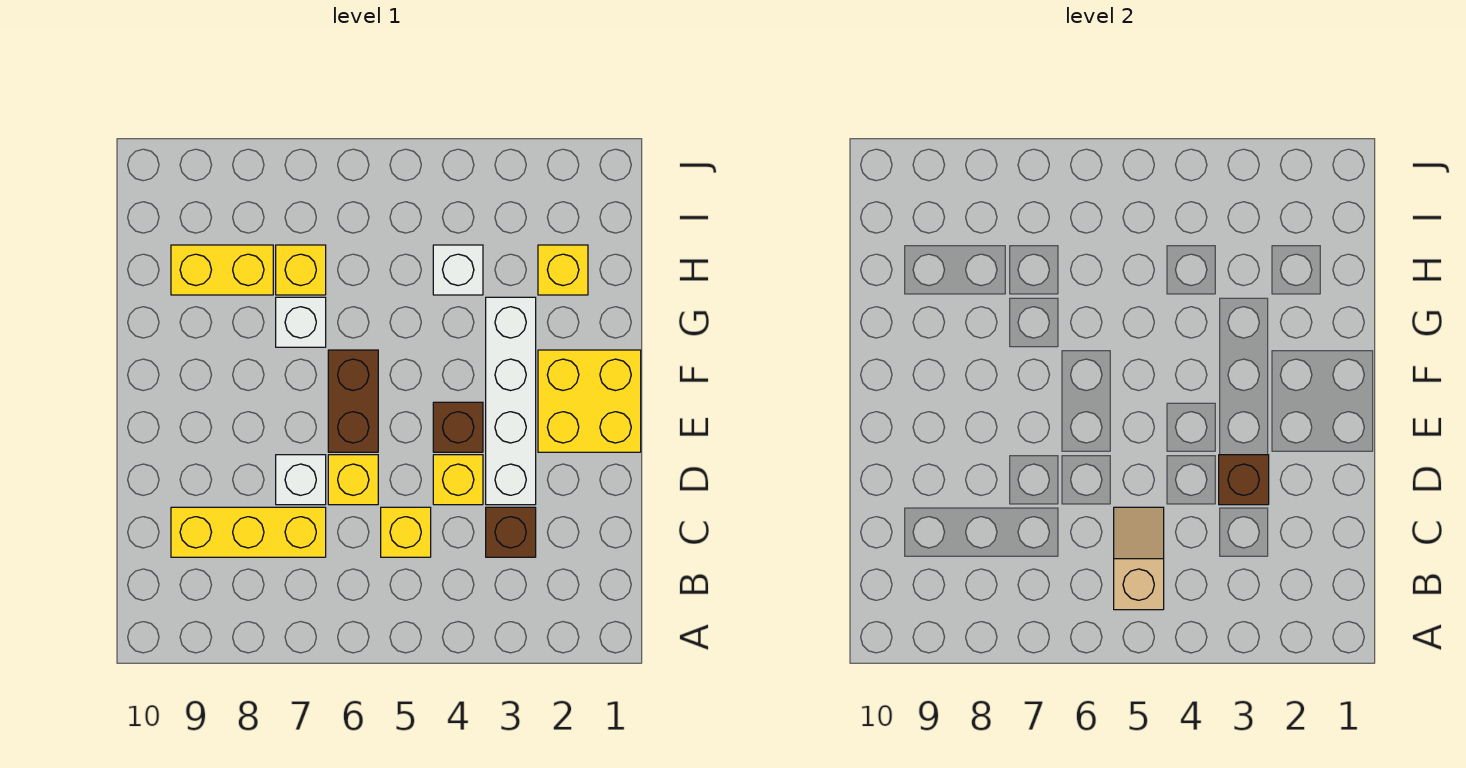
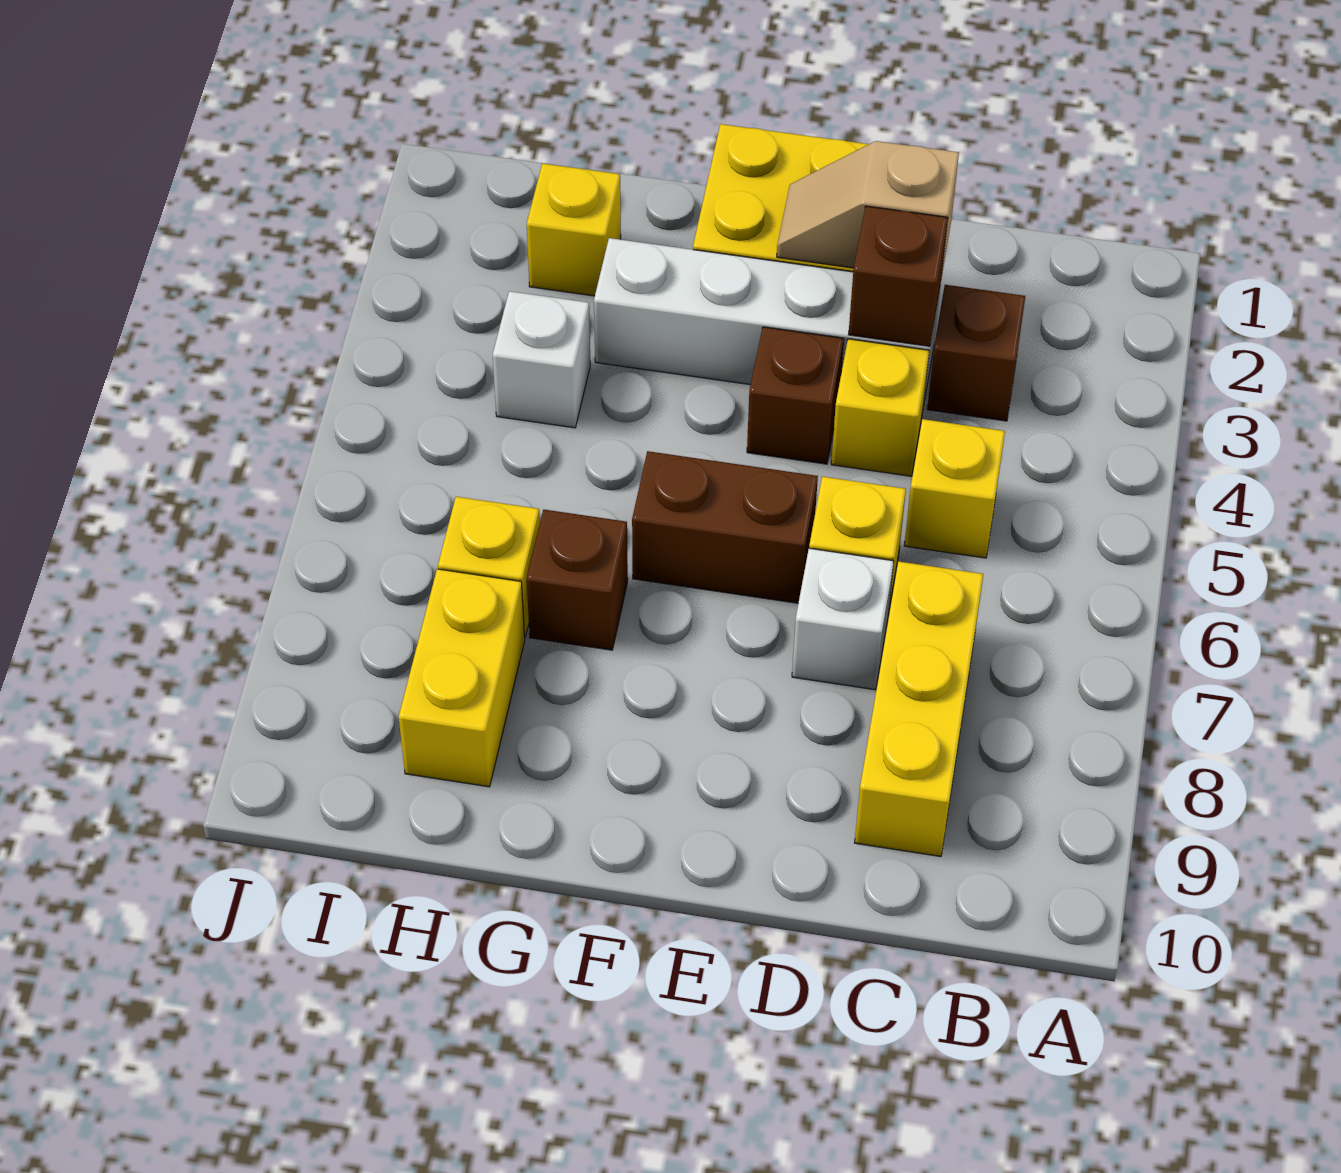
tan 1x2 slope [1114,507,1164,610] -> tan 1x2 slope moved to [777,141,959,277]
white 1x1 brick [276,297,326,347] -> brown 1x1 brick [527,510,628,650]

